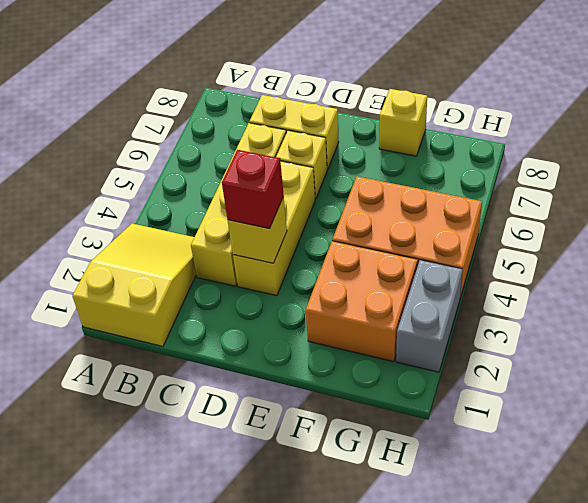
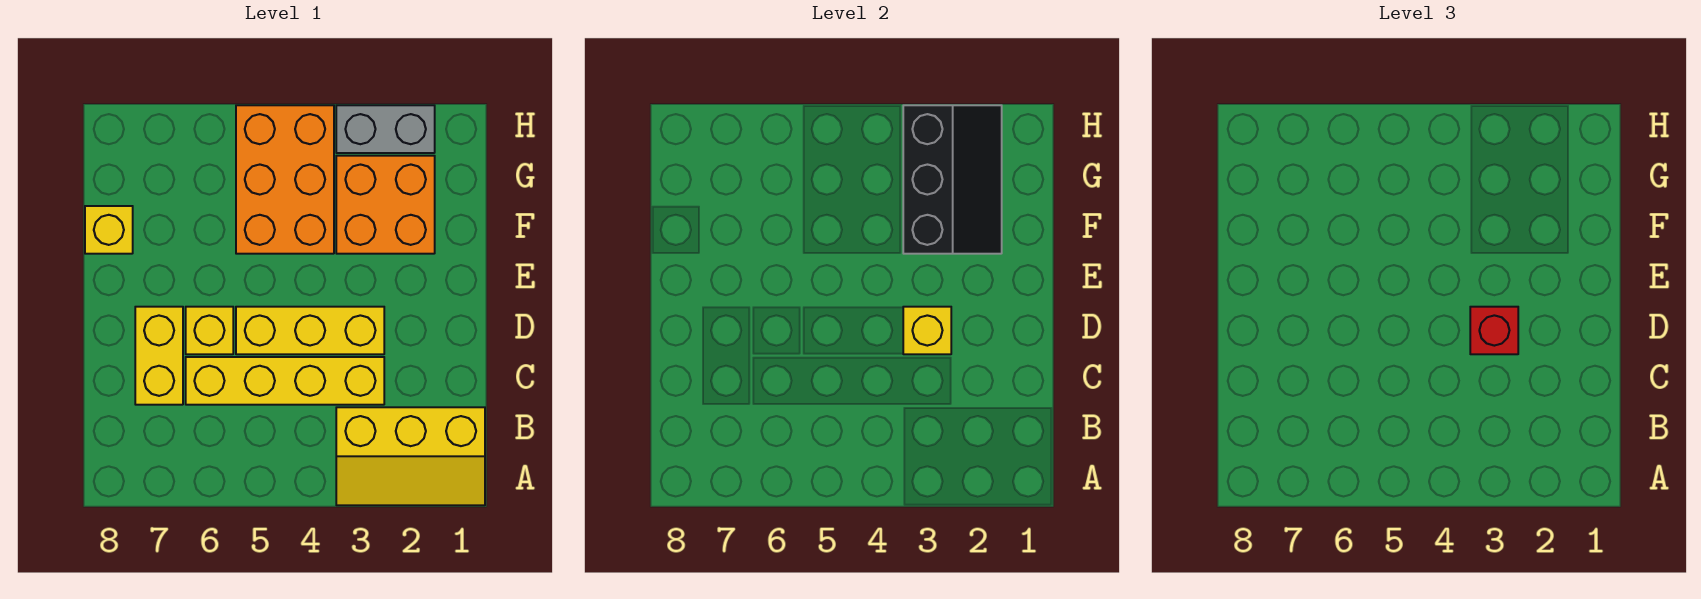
yellow 2x3 slope [72,224,196,346] -> yellow 2x3 slope turned to [336,407,485,505]
none -> black 2x3 slope [903,105,1002,254]

